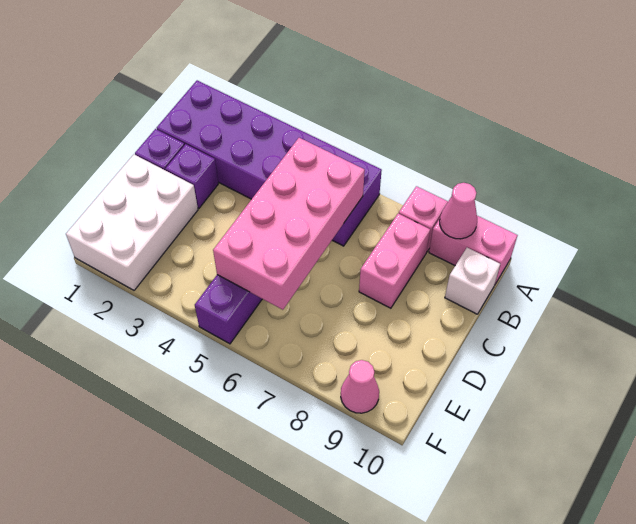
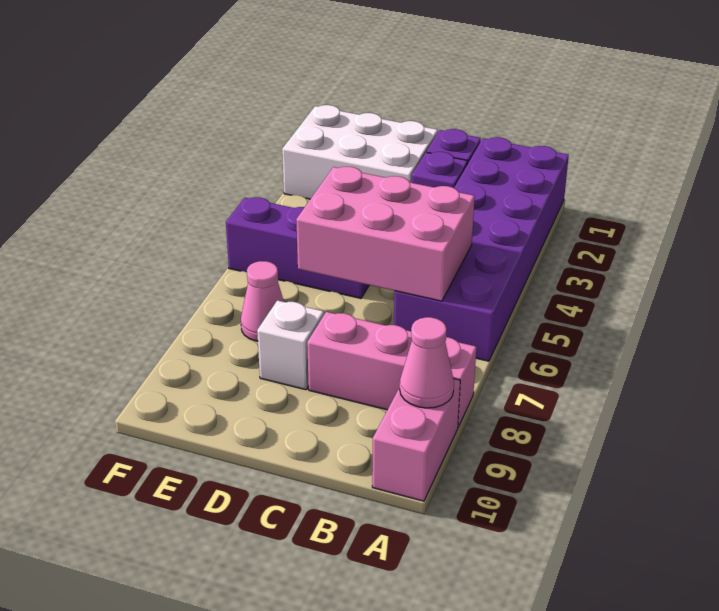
pink 2x4 brick [213,138,365,310] -> pink 2x3 brick [296,167,475,301]
white 1x1 brick [445,248,500,314] -> white 1x1 brick moved to [257,300,324,390]
pink 1x1 cone [341,360,379,413] -> pink 1x1 cone moved to [241,261,284,341]

